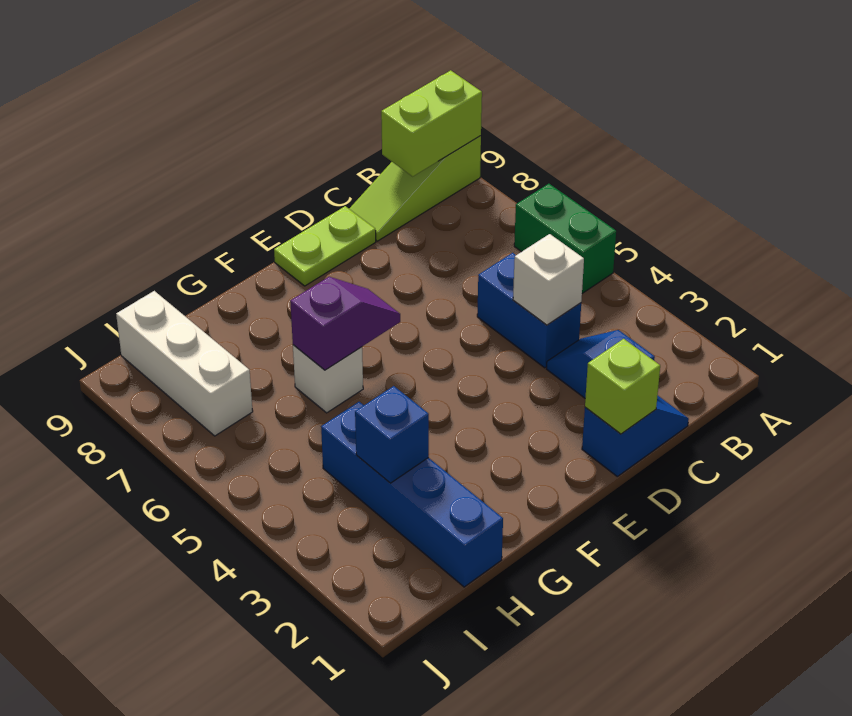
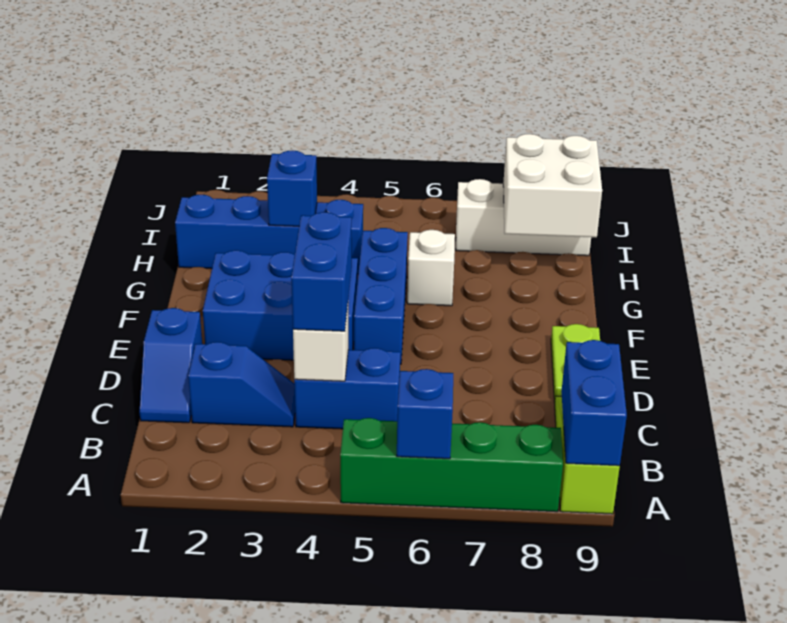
green 1x2 brick [514,184,616,293] -> green 1x4 brick [340,418,563,512]
none -> blue 1x1 brick [397,369,453,459]
lime 1x2 brick [381,70,482,176] -> blue 1x2 brick [561,340,627,466]
none -> blue 1x2 brick [291,212,352,331]
lime 1x1 brick [585,339,660,434] -> none
none -> blue 2x3 brick [203,250,358,360]
none -> blue 1x3 brick [354,228,408,364]
purple 1x2 slope [290,277,400,370] -> none
none -> white 2x2 brick [503,134,602,237]

